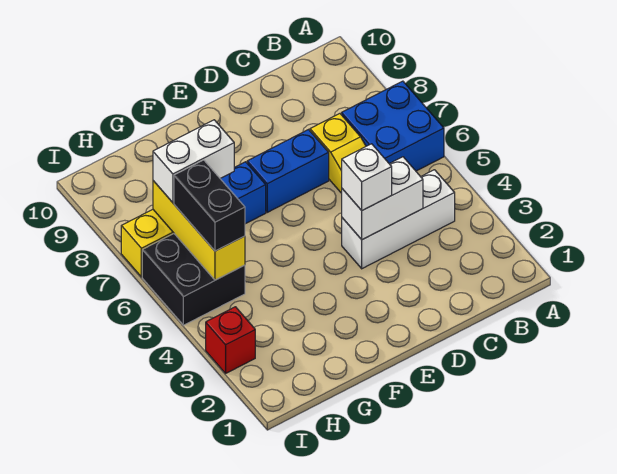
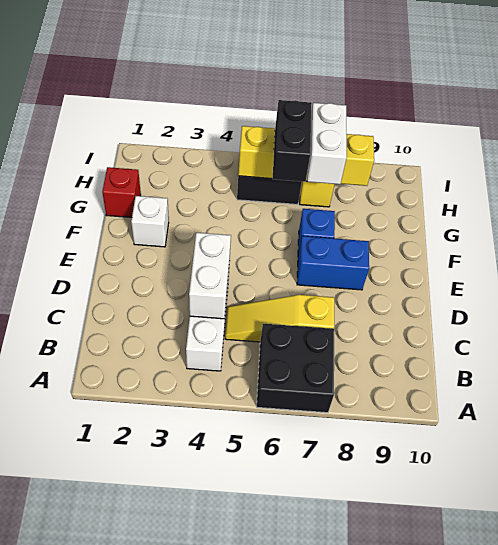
blue 2x2 brick [342,81,444,171] -> black 2x2 brick [257,324,334,413]
white 1x1 brick [342,144,392,210] -> white 1x1 brick moved to [131,196,169,247]
blue 1x2 brick [247,130,329,212] -> blue 1x2 brick turned to [297,236,369,290]
yellow 1x3 brick [153,181,245,280] -> yellow 1x4 brick [238,126,374,186]
black 1x2 brick [174,160,245,251] -> black 1x2 brick turned to [273,100,312,182]
red 1x1 brick [206,307,255,373] -> red 1x1 brick moved to [102,167,141,217]

